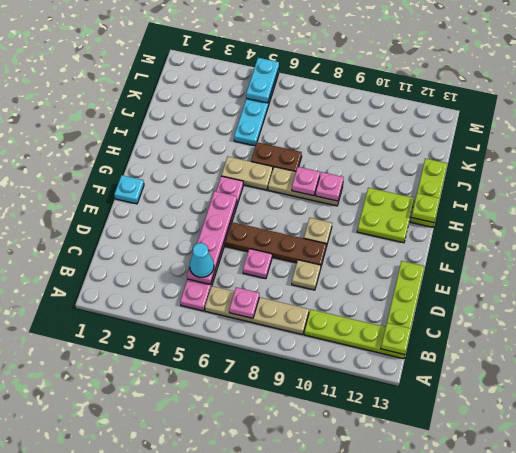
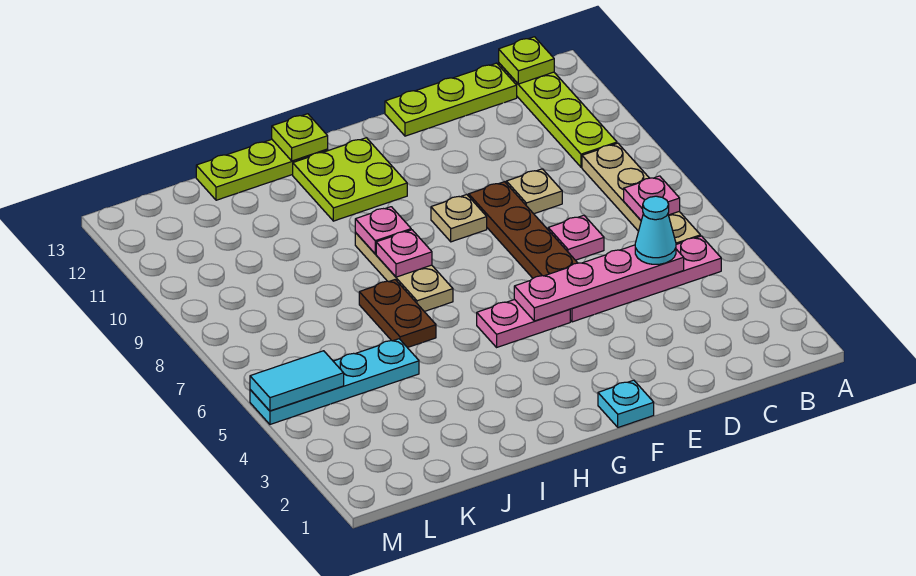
tan 1x2 plate [221,157,273,190] -> none
cyan 1x2 plate [246,58,279,103] -> cyan 1x2 tile [250,351,344,411]

